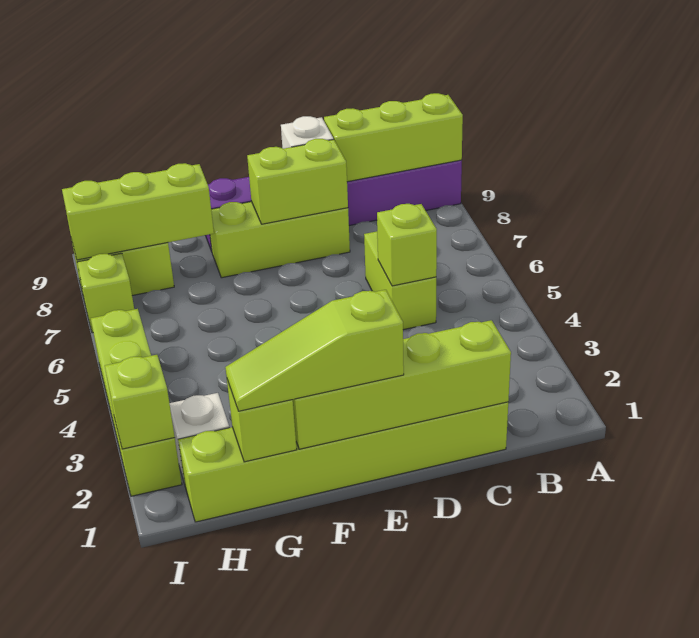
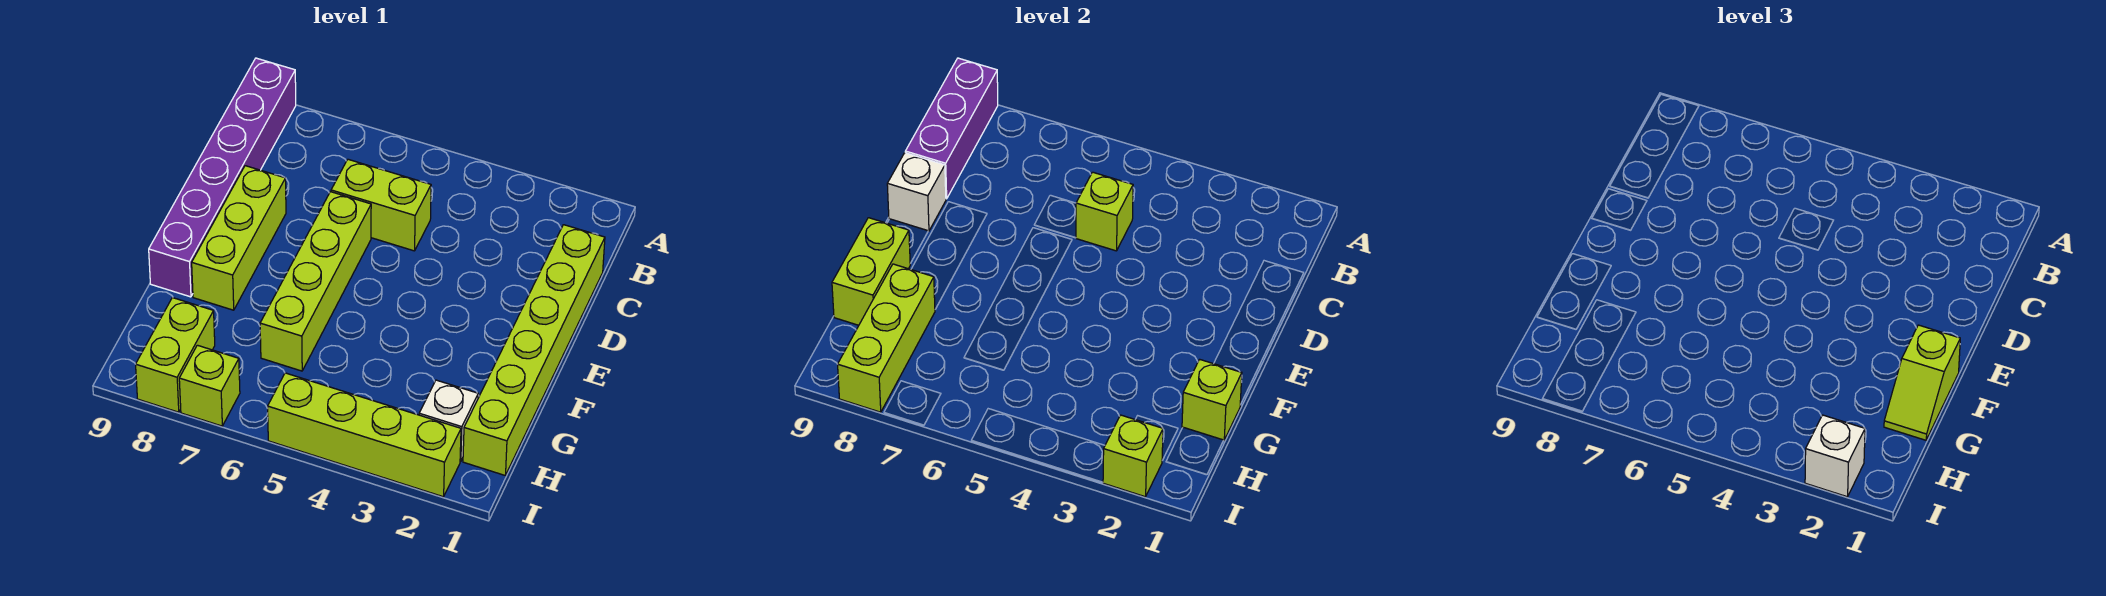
lime 1x3 brick [324,93,463,182] -> purple 1x3 brick [905,58,998,199]
lime 1x4 brick [293,320,511,449] -> lime 1x4 brick moved to [260,192,371,371]
lime 1x2 brick [247,139,348,224] -> lime 1x2 brick moved to [832,218,910,325]
lime 1x3 slope [225,290,404,411] -> lime 1x2 slope [1884,325,1960,440]
none -> white 1x1 brick [1805,415,1865,497]

